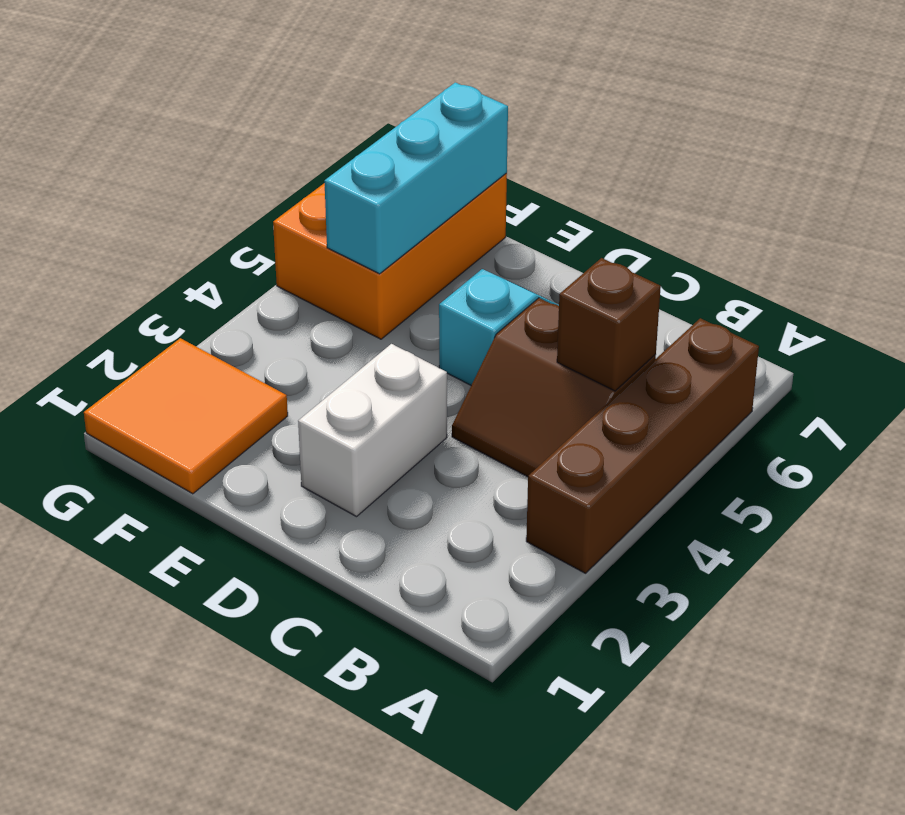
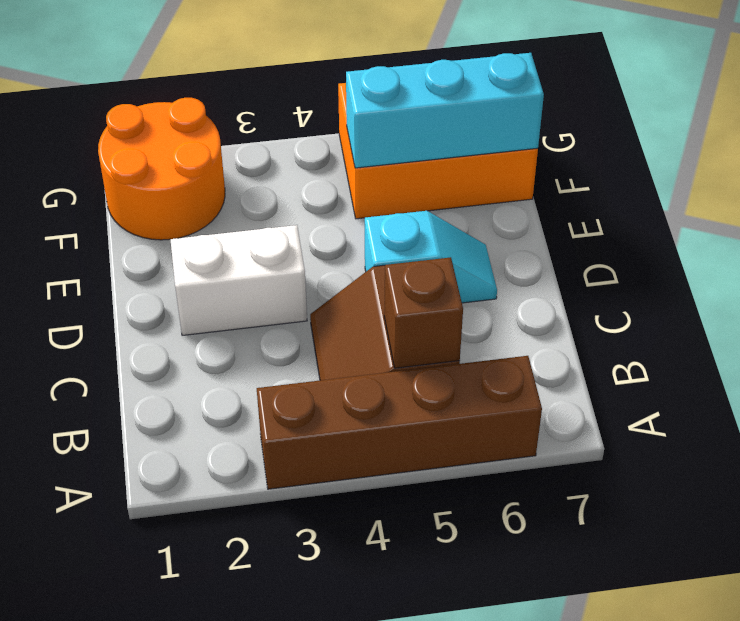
orange 2x2 tile [84,338,288,494] -> orange 2x2 round brick [98,98,225,240]

